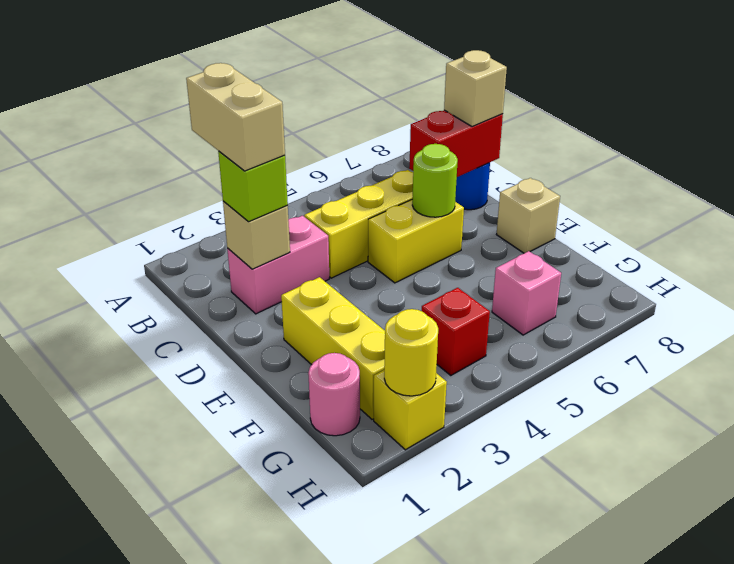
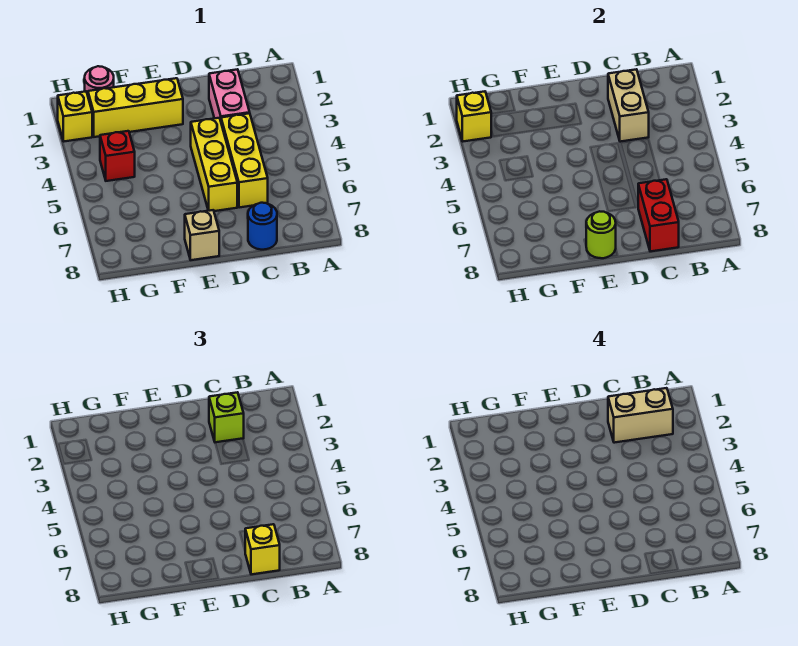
tan 1x1 brick [223,201,290,269] -> tan 1x2 brick [608,69,649,142]
tan 1x1 brick [444,50,507,126] -> yellow 1x1 brick [245,524,280,574]
yellow 1x2 brick [368,200,464,283] -> yellow 1x3 brick [191,118,237,211]
lime 1x1 round brick [412,144,458,217] -> lime 1x1 round brick moved to [586,211,616,258]
pink 1x1 brick [492,251,561,335] -> none
yellow 1x1 round brick [384,309,438,396] -> yellow 1x1 brick [457,91,491,141]

